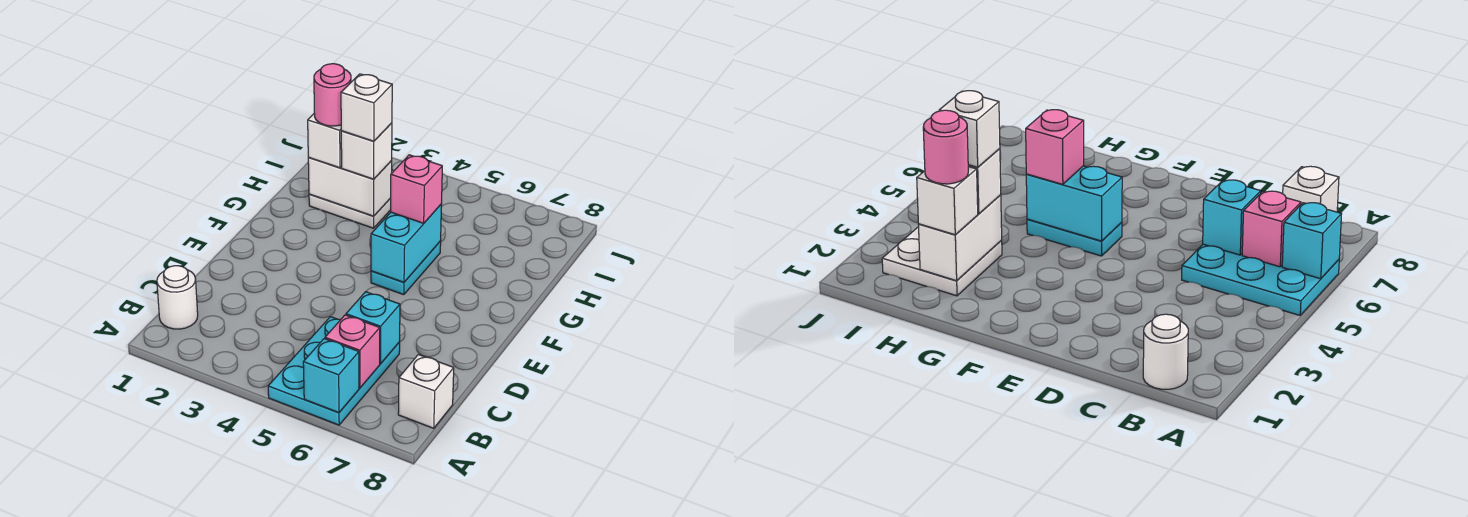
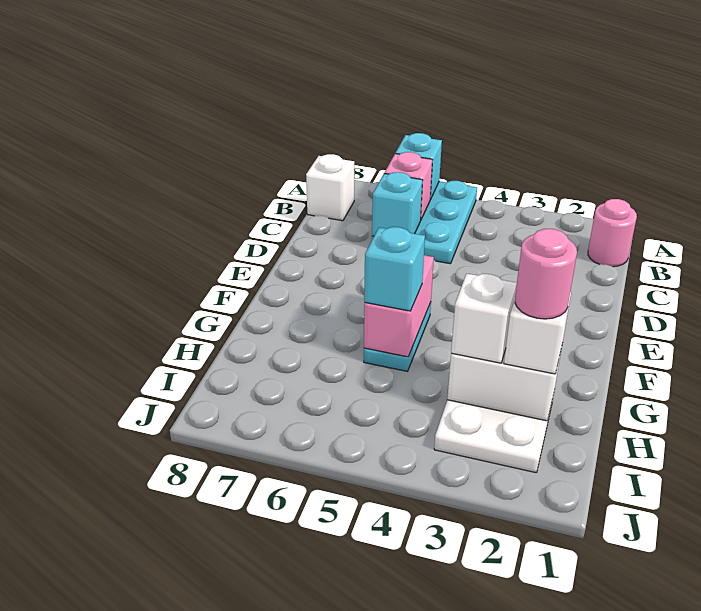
white 1x1 round brick [157,266,198,329] -> pink 1x1 round brick [588,199,637,267]
cyan 1x2 brick [371,204,442,282] -> pink 1x2 brick [364,255,434,357]
pink 1x1 brick [391,155,442,223] -> cyan 1x1 brick [364,227,425,311]
white 1x1 brick [341,74,392,141] -> none

